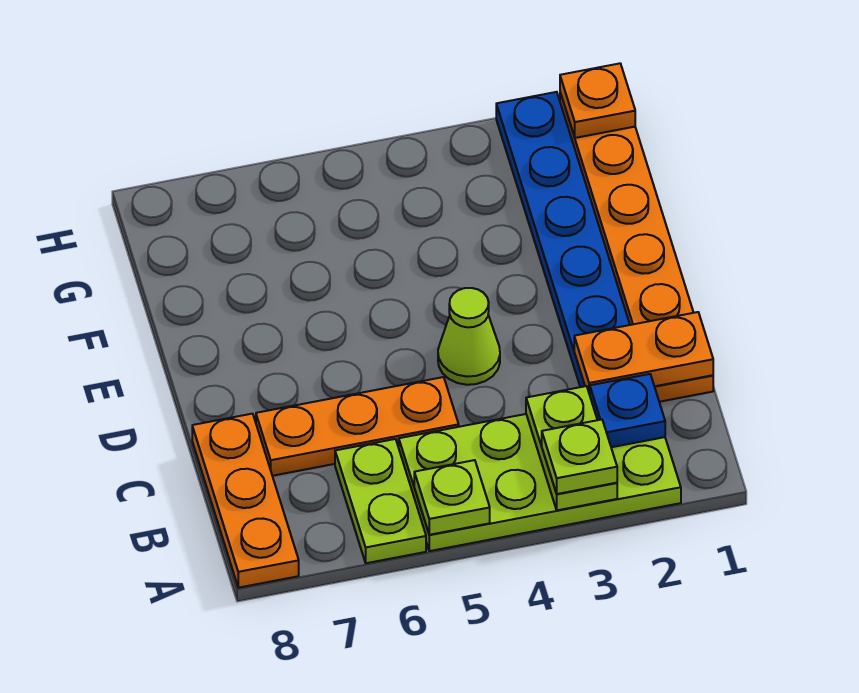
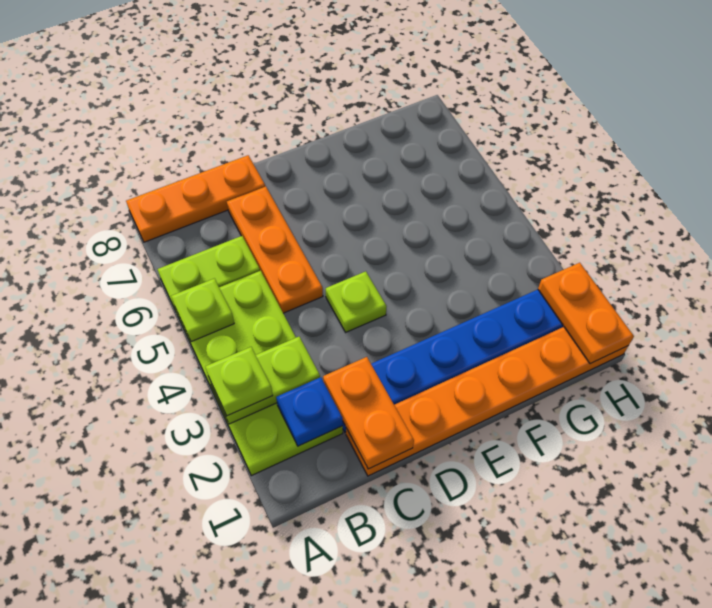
lime 1x1 cone [438,288,500,385] -> lime 1x1 plate [326,271,387,332]
orange 1x1 plate [560,63,635,138] -> orange 1x2 plate [538,263,634,364]

